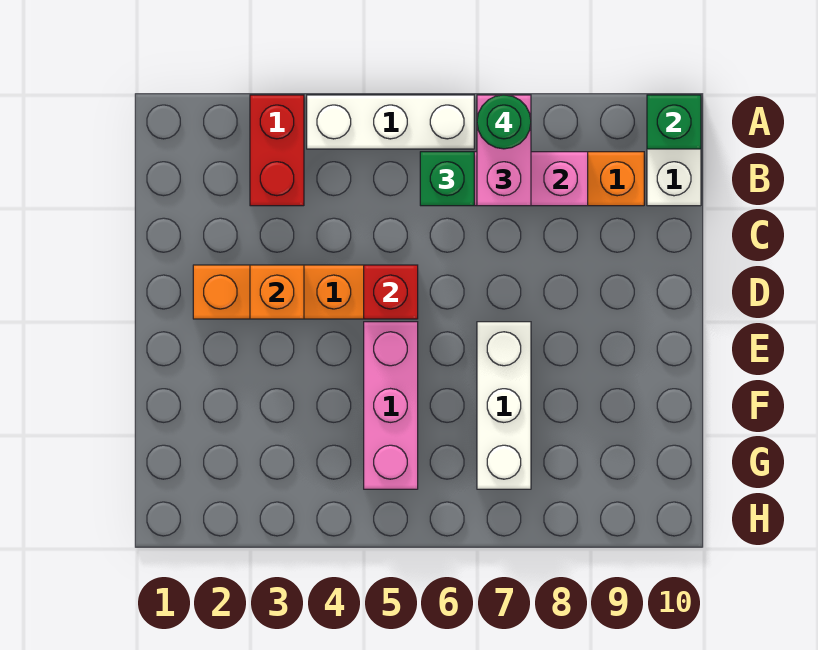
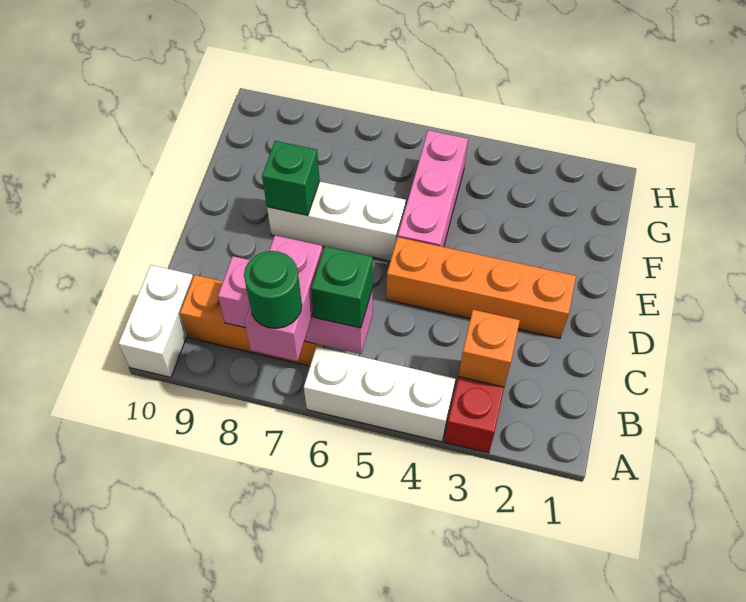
green 1x1 brick [647,95,701,149] -> green 1x1 brick moved to [262,141,320,216]
orange 1x1 brick [250,265,304,319] -> orange 1x1 brick moved to [459,310,520,387]
red 1x1 brick [364,265,418,319] -> none
white 1x3 brick [477,322,531,489] -> white 1x3 brick turned to [267,181,406,261]

